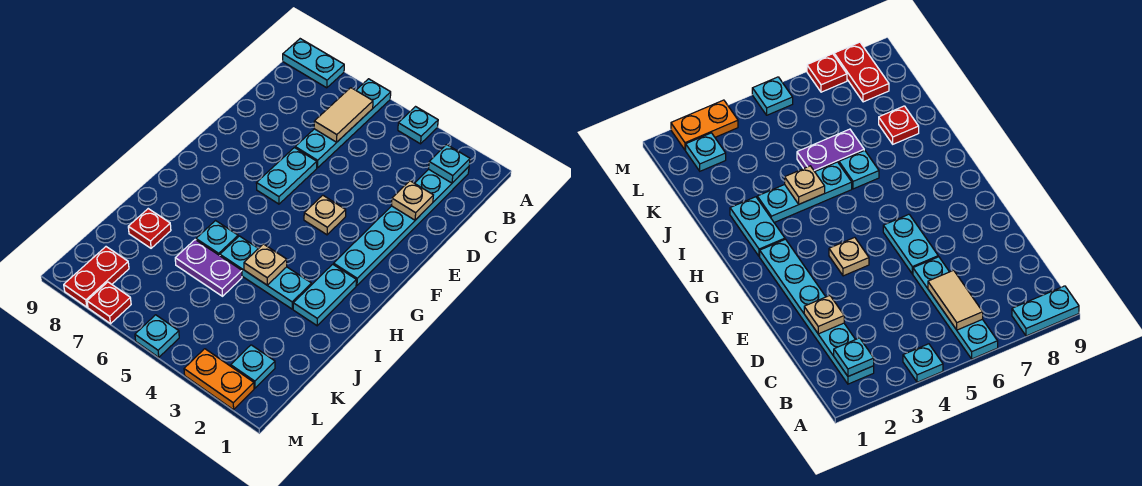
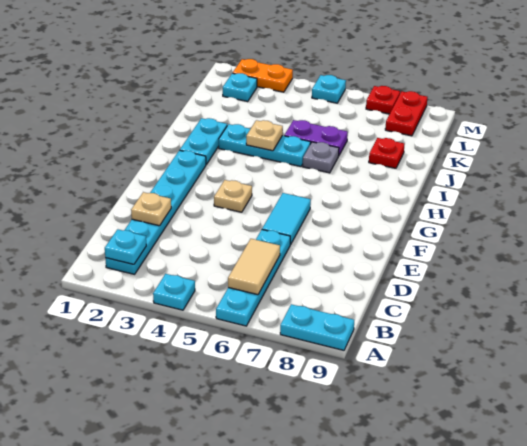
cyan 1x2 plate [256,148,317,204] -> cyan 1x2 tile [262,193,311,244]
cyan 1x1 plate [196,221,238,256] -> grey 1x1 plate [303,142,339,173]

